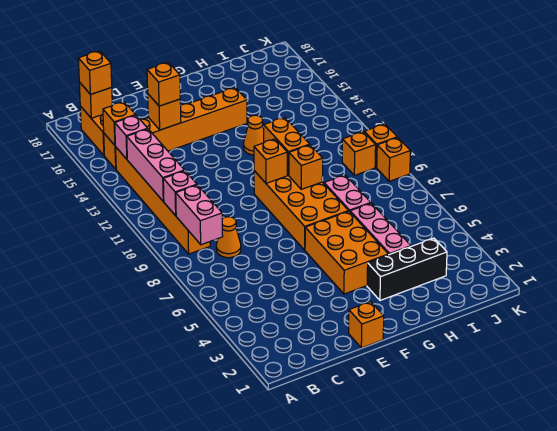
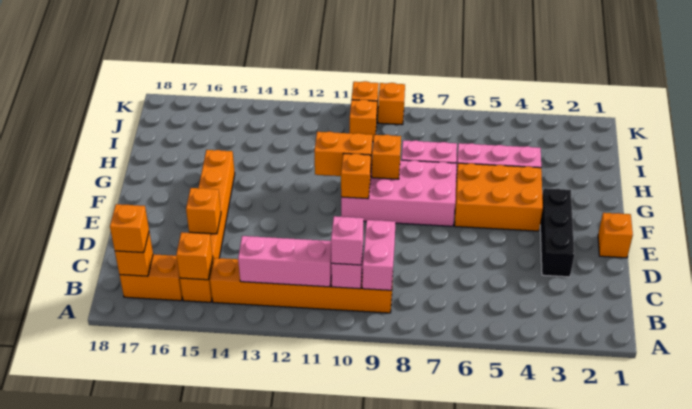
pink 1x2 brick [176,185,223,245] -> pink 1x2 brick turned to [362,220,395,290]
pink 1x1 brick [115,115,148,159] -> pink 1x1 brick moved to [331,216,364,265]
orange 1x1 cone [216,217,241,258] -> none
orange 1x1 brick [147,62,180,106] -> none
orange 2x4 brick [254,171,348,250] -> pink 2x4 brick [341,160,456,226]
black 1x3 brick [367,238,447,300] -> black 1x3 brick moved to [540,188,574,277]
orange 1x1 cone [243,115,264,155] -> none

